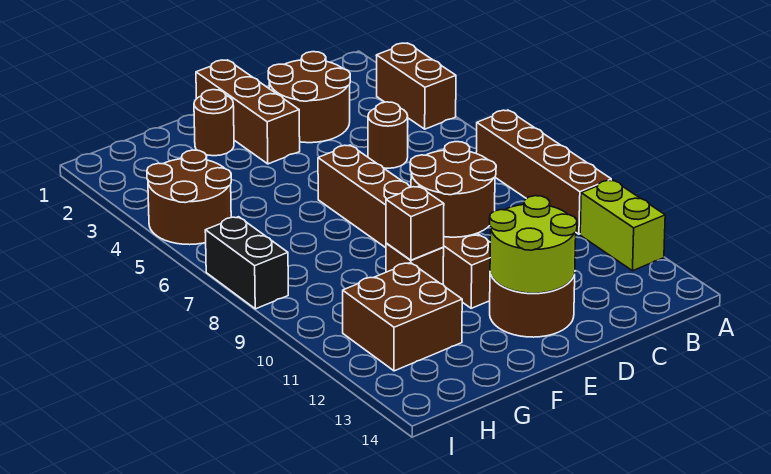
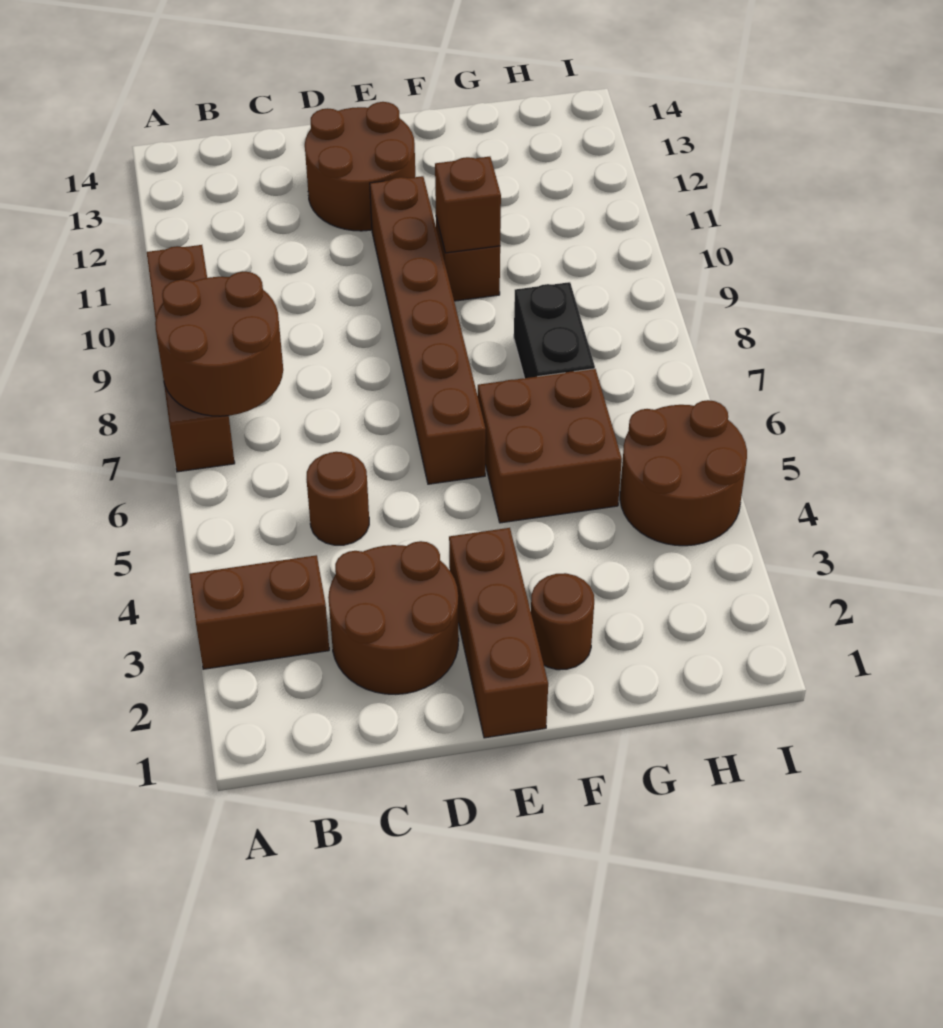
brown 1x2 brick [376,43,456,129] -> brown 1x2 brick turned to [189,555,329,669]
lime 1x2 brick [580,180,665,271] -> none
brown 2x2 round brick [410,142,496,237] -> brown 2x2 round brick moved to [155,272,283,416]
lime 2x2 round brick [490,196,577,293] -> none
brown 2x2 brick [343,263,462,371] -> brown 2x2 brick moved to [478,369,622,523]
black 1x2 brick [205,217,288,309] -> black 1x2 brick moved to [514,282,595,378]

